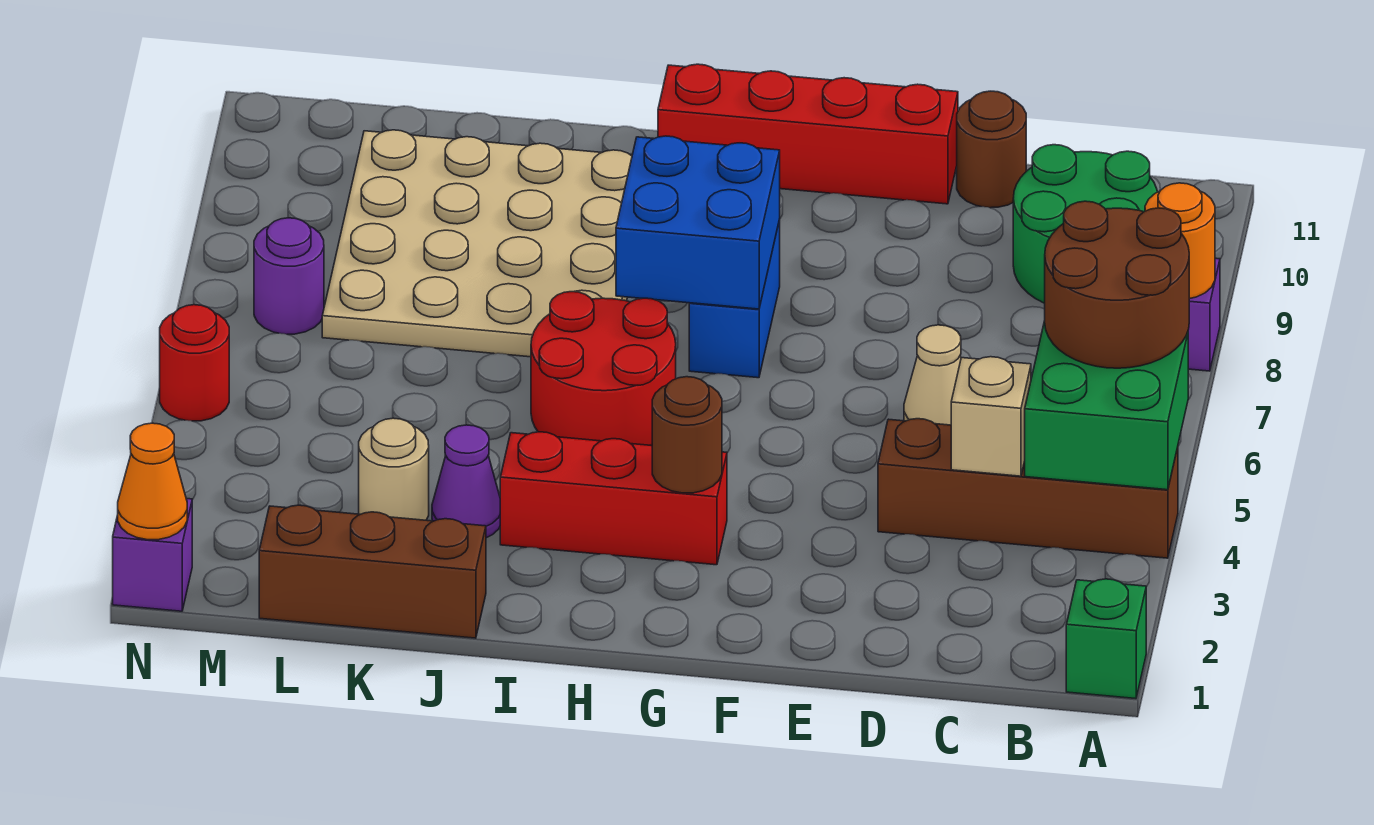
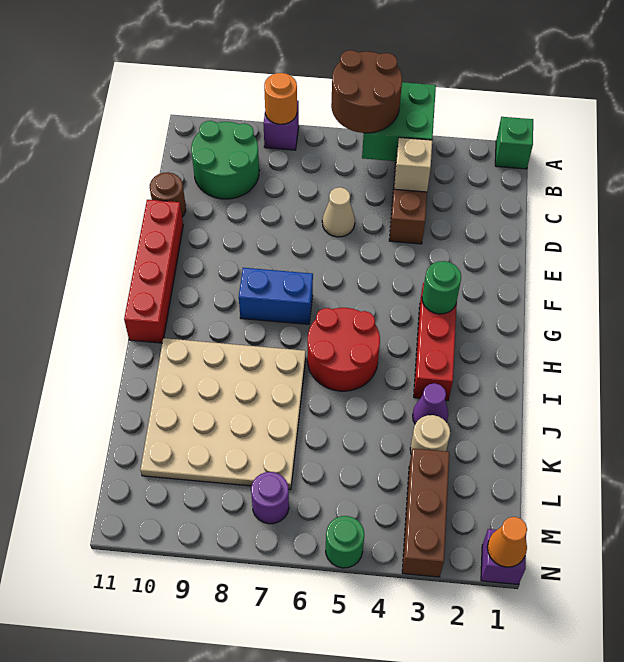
brown 1x1 round brick [652,377,722,493] -> green 1x1 round brick [422,261,461,314]
blue 2x2 brick [616,136,780,309] -> none
brown 1x3 brick [259,505,486,638] -> brown 1x3 brick moved to [402,449,449,577]
red 1x1 round brick [160,305,229,421] -> green 1x1 round brick [326,516,364,568]

